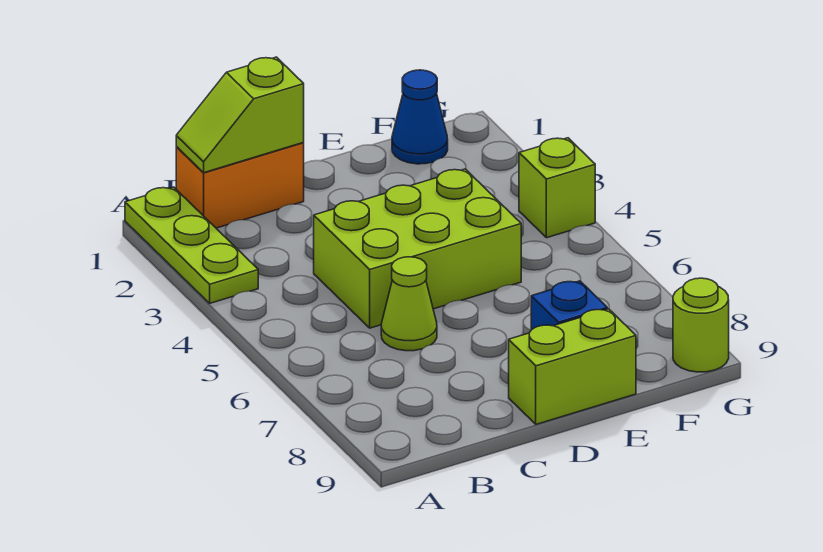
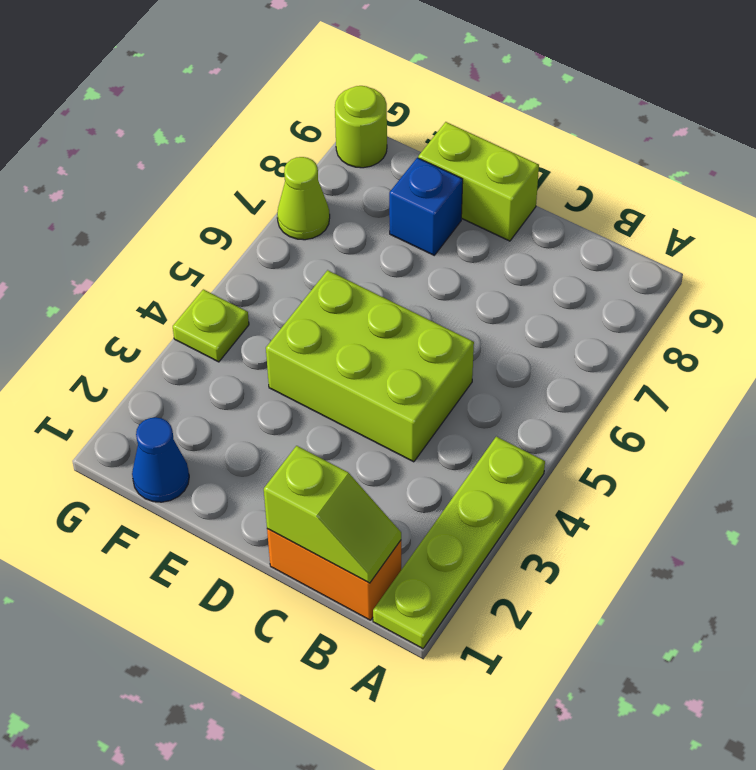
lime 1x3 plate [125,187,258,303] -> lime 1x4 plate [373,437,545,649]
lime 1x1 cone [381,257,437,351] -> lime 1x1 cone moved to [277,157,330,240]
lime 1x1 brick [519,138,595,238] -> lime 1x1 plate [173,289,249,362]

